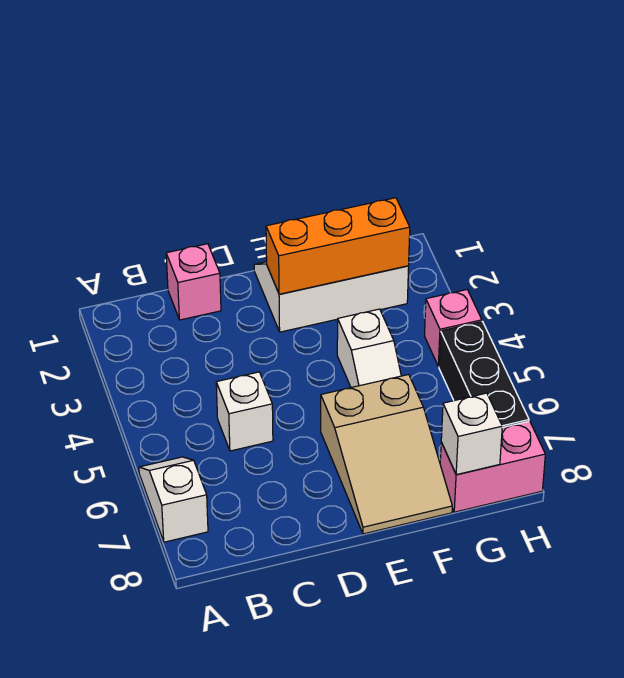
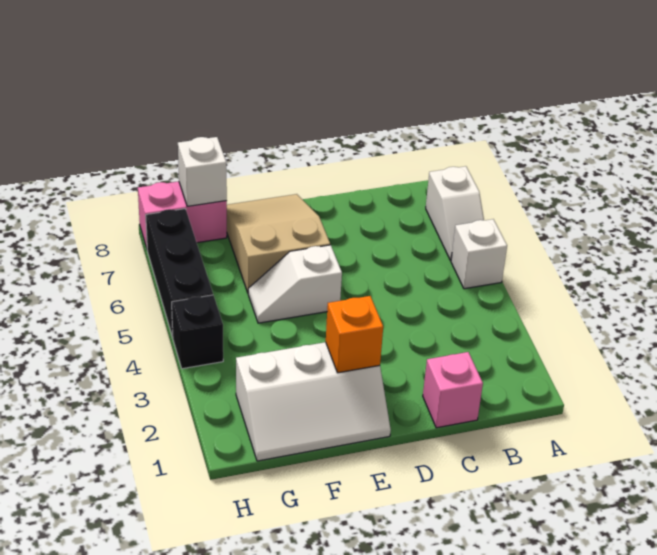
white 1x1 brick [216,372,273,451] -> white 1x1 brick moved to [451,219,507,289]
orange 1x3 brick [266,198,410,294] -> orange 1x1 brick [326,296,383,373]
white 1x2 slope [337,309,401,388] -> white 1x2 slope turned to [248,245,342,323]
pink 1x1 brick [424,290,482,367] -> black 1x1 brick [172,295,223,369]

